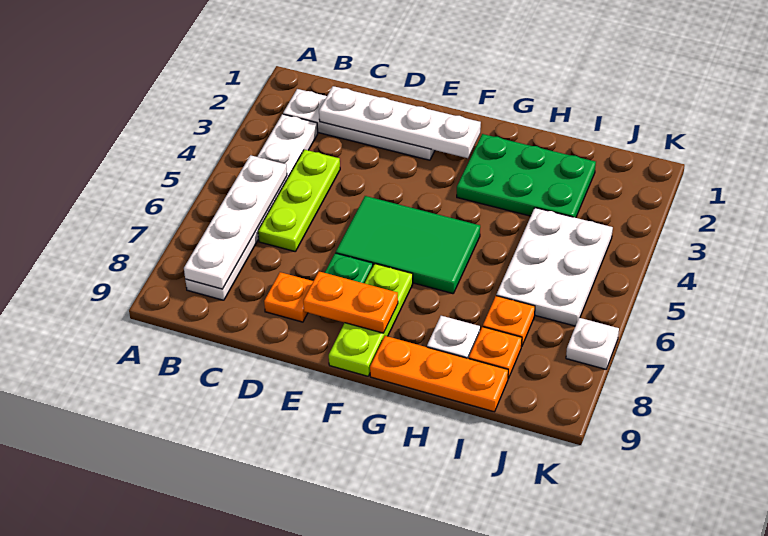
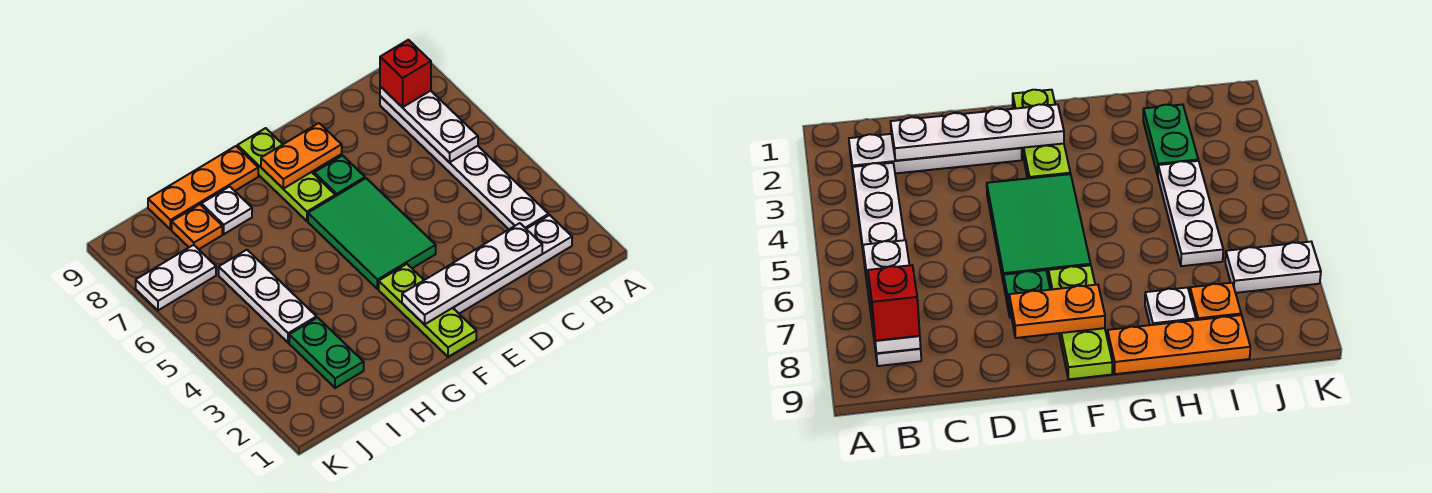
white 1x4 plate [184,155,287,289] -> white 1x3 plate [380,87,478,162]
none -> red 1x1 brick [380,40,431,107]
lime 1x3 plate [258,150,340,252] -> lime 1x3 plate moved to [379,264,476,357]
orange 1x1 plate [264,272,313,322] -> none
green 2x3 tile [336,196,480,294] -> green 2x3 tile turned to [308,178,436,289]
green 2x3 plate [457,134,596,218] -> green 1x2 plate [289,318,364,388]
white 2x3 plate [496,208,613,326] -> white 1x3 plate [219,250,316,343]
orange 1x1 plate [483,296,535,347] -> none
white 1x1 plate [566,318,619,369] -> white 1x2 plate [136,245,216,310]

